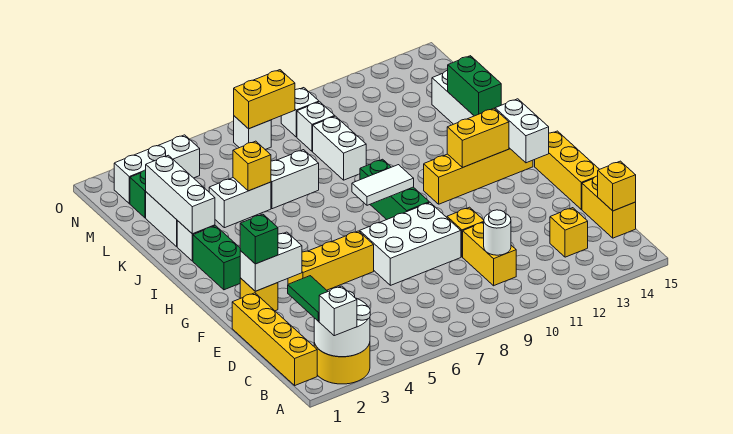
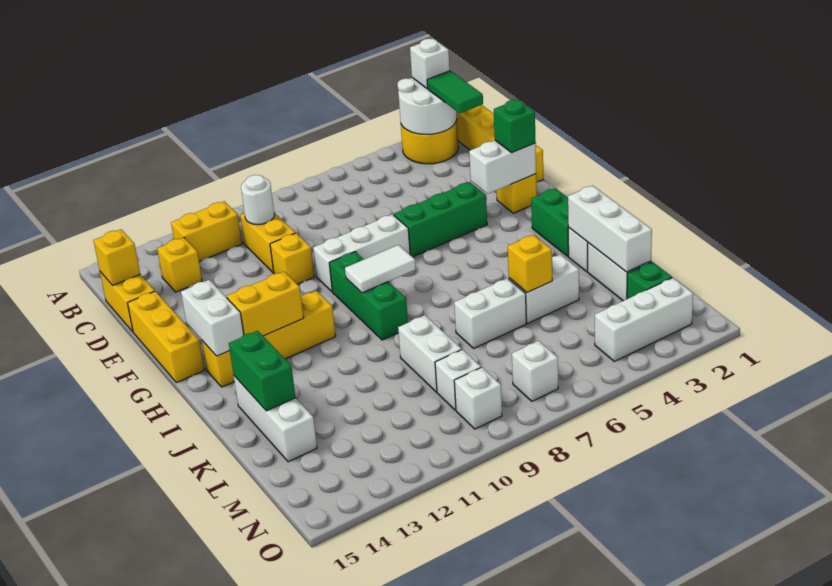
white 2x3 brick [360,202,461,285] -> white 1x3 brick [313,214,410,292]
yellow 1x3 brick [288,231,374,290] -> green 1x3 brick [394,182,487,257]
yellow 1x2 brick [234,70,295,129] -> yellow 1x2 brick moved to [171,201,242,262]

